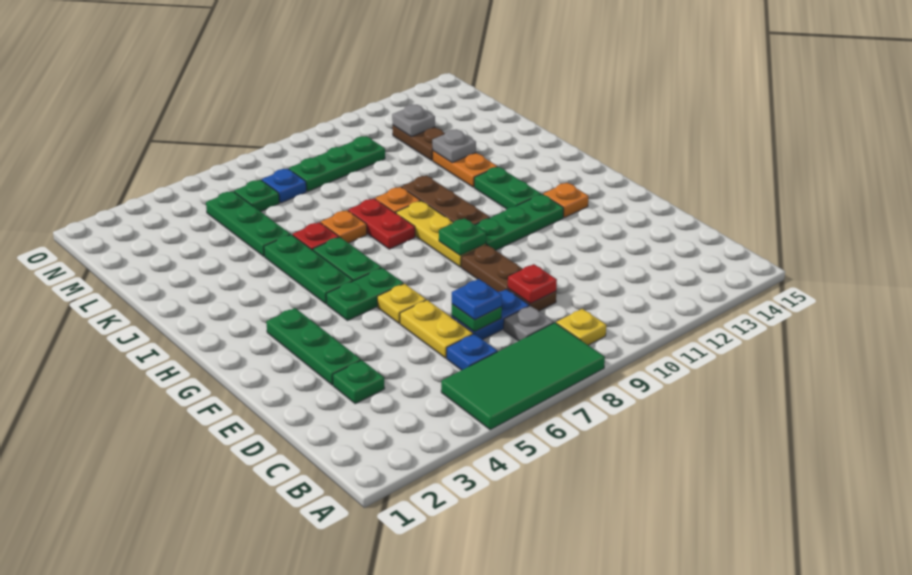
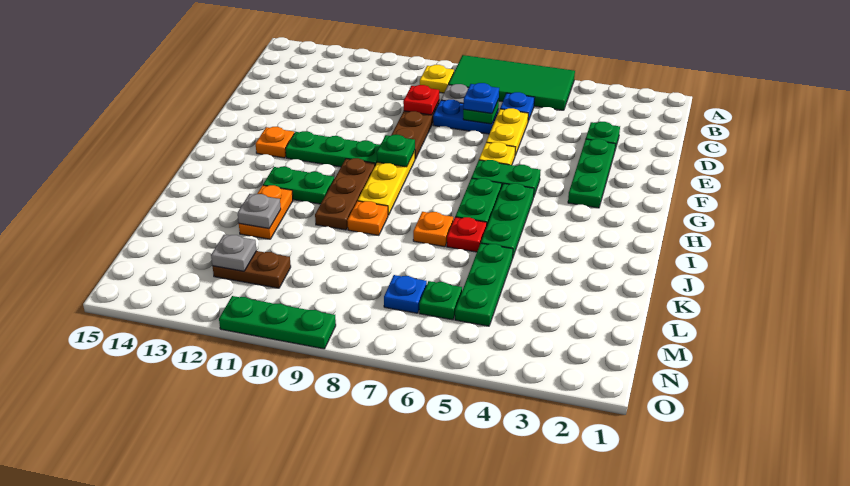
green 1x2 plate [474,167,541,209] -> green 1x2 plate turned to [263,167,334,204]
red 1x2 plate [348,198,415,249] -> none
brown 1x2 plate [393,125,445,160] -> brown 1x2 plate turned to [213,251,291,288]
green 1x3 plate [289,136,385,191] -> green 1x3 plate moved to [219,296,336,349]

